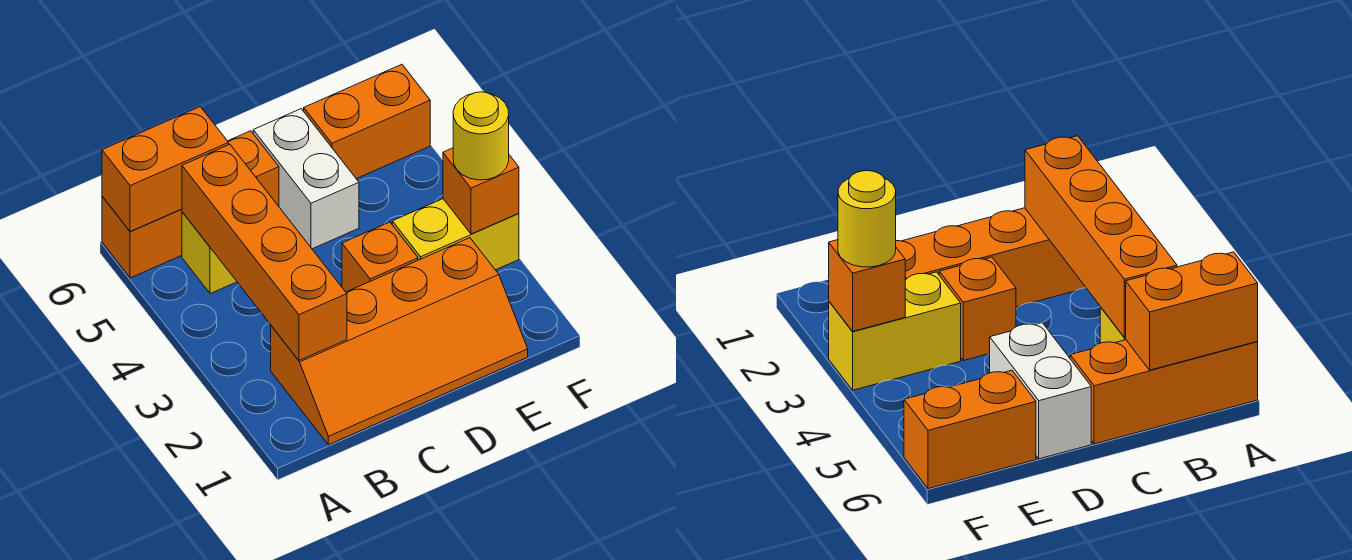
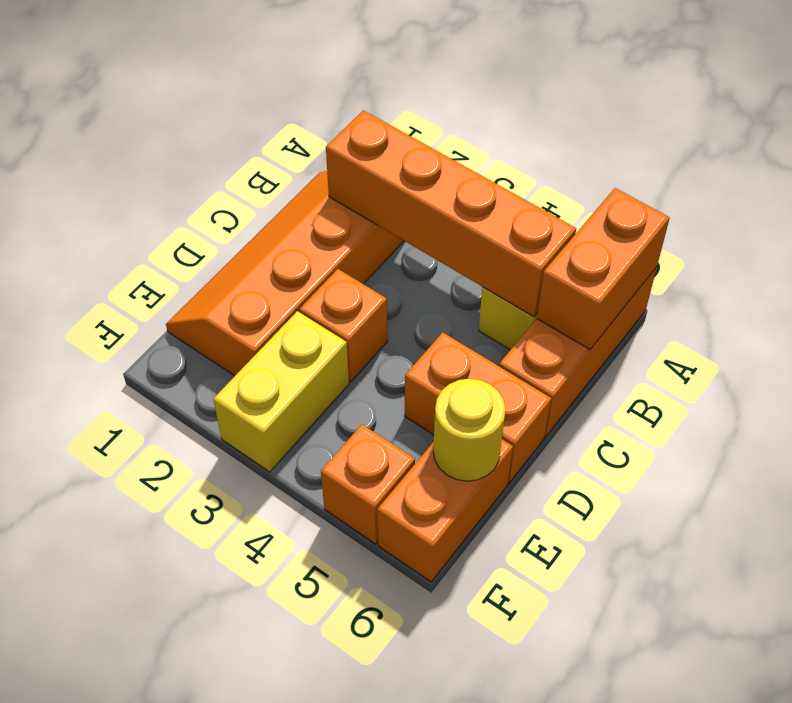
white 1x2 brick [253,109,359,249] -> orange 1x2 brick [405,332,551,483]
orange 1x1 brick [443,148,519,234] -> orange 1x1 brick moved to [321,425,415,544]
yellow 1x1 round brick [453,92,509,180] -> yellow 1x1 round brick moved to [433,379,506,481]

